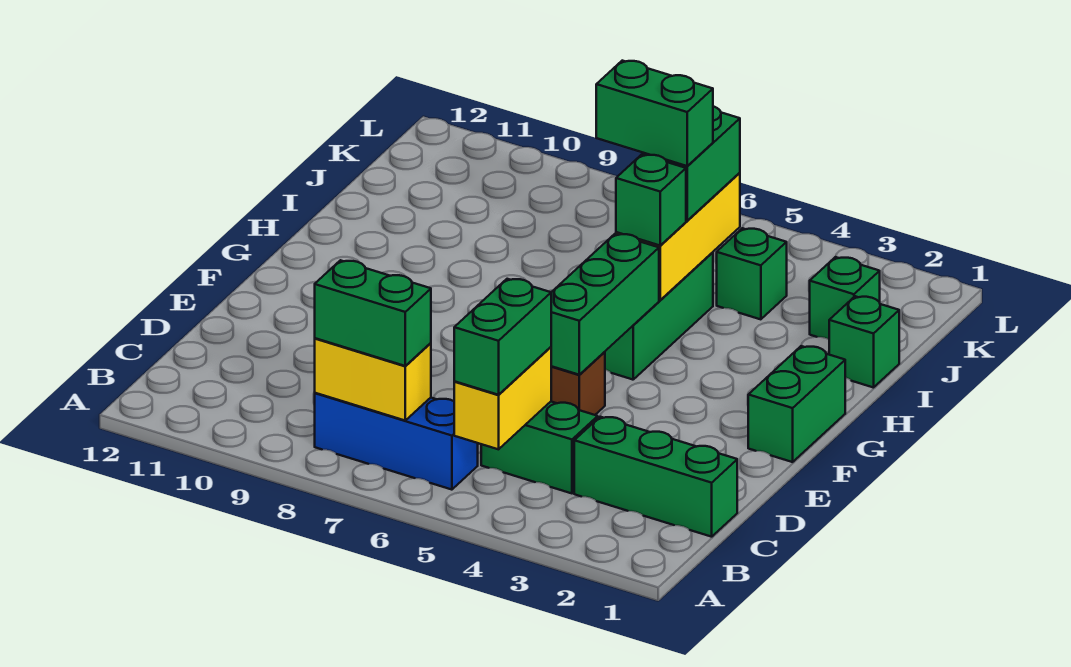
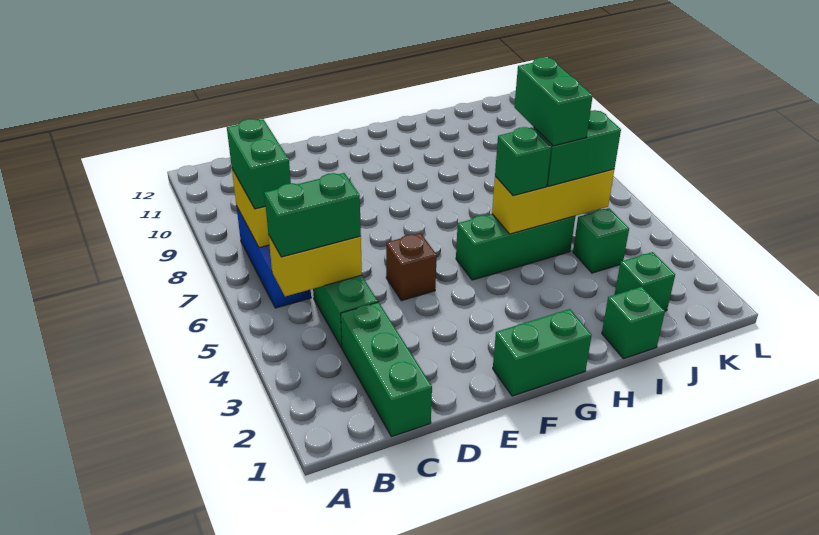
green 1x3 brick [551,234,659,375] -> none

